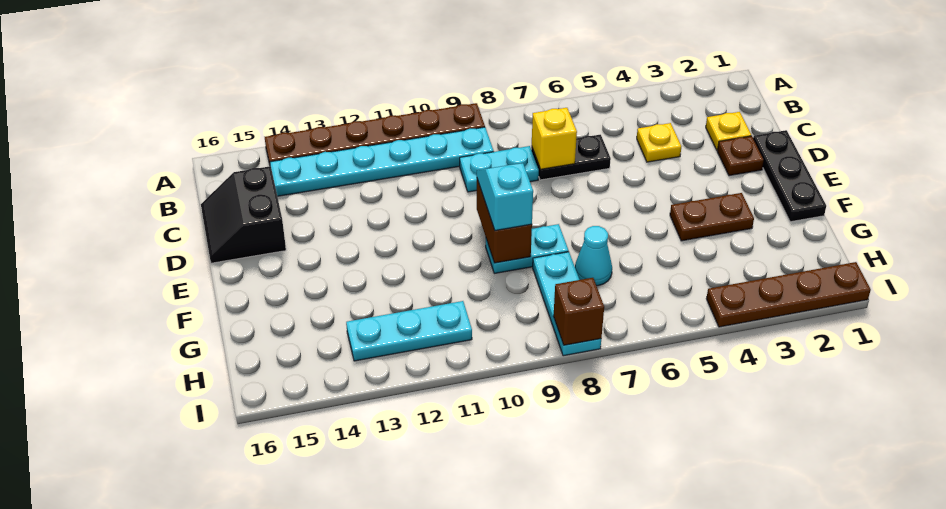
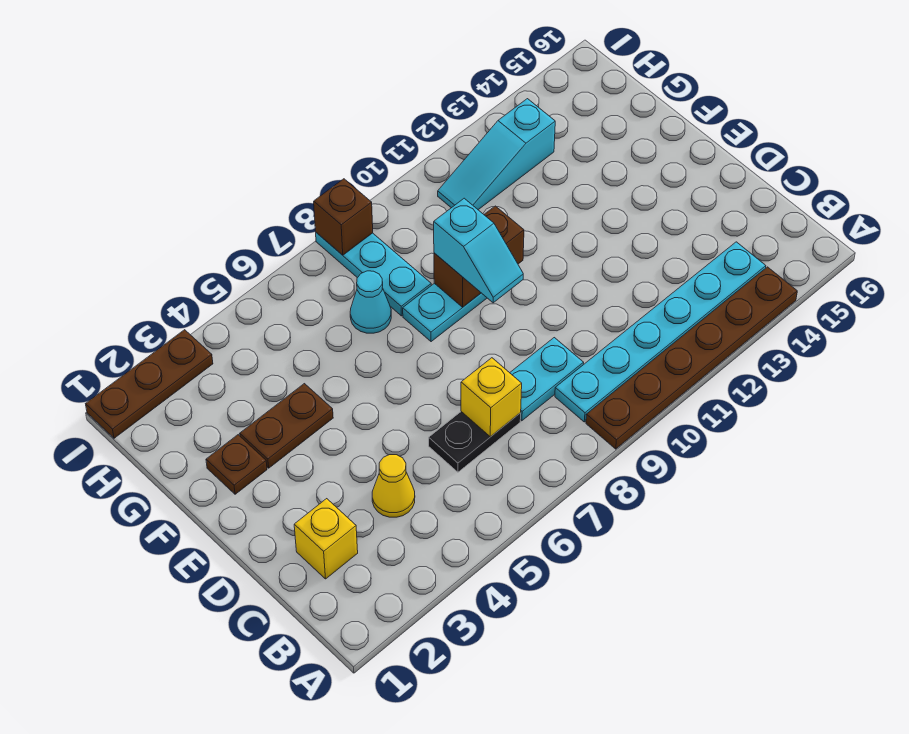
yellow 1x1 plate [706,112,751,150] -> yellow 1x1 brick [294,499,358,579]
yellow 1x1 plate [637,123,681,162] -> yellow 1x1 cone [372,455,415,517]
black 2x2 slope [201,166,286,263] -> none
black 1x3 plate [753,130,826,222] -> none
brown 1x1 plate [717,136,764,176] -> brown 1x1 plate moved to [206,435,267,494]
brown 1x2 brick [477,179,532,263] -> brown 1x2 brick turned to [434,206,524,307]
cyan 1x3 plate [346,301,472,361] -> cyan 1x3 slope [438,99,555,210]
brown 1x4 plate [706,262,871,327] -> brown 1x3 plate [86,330,213,438]

